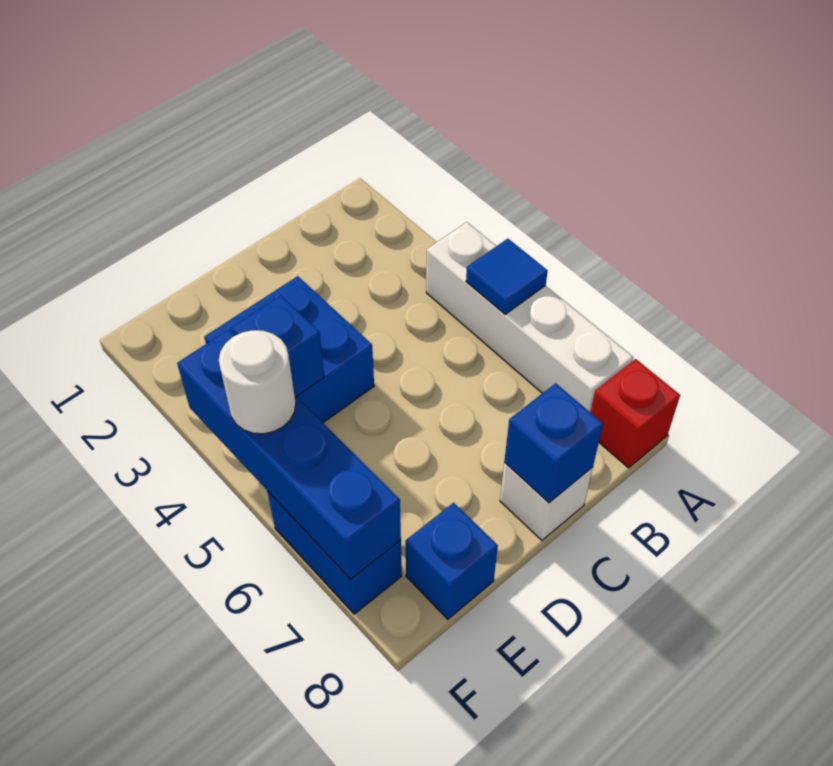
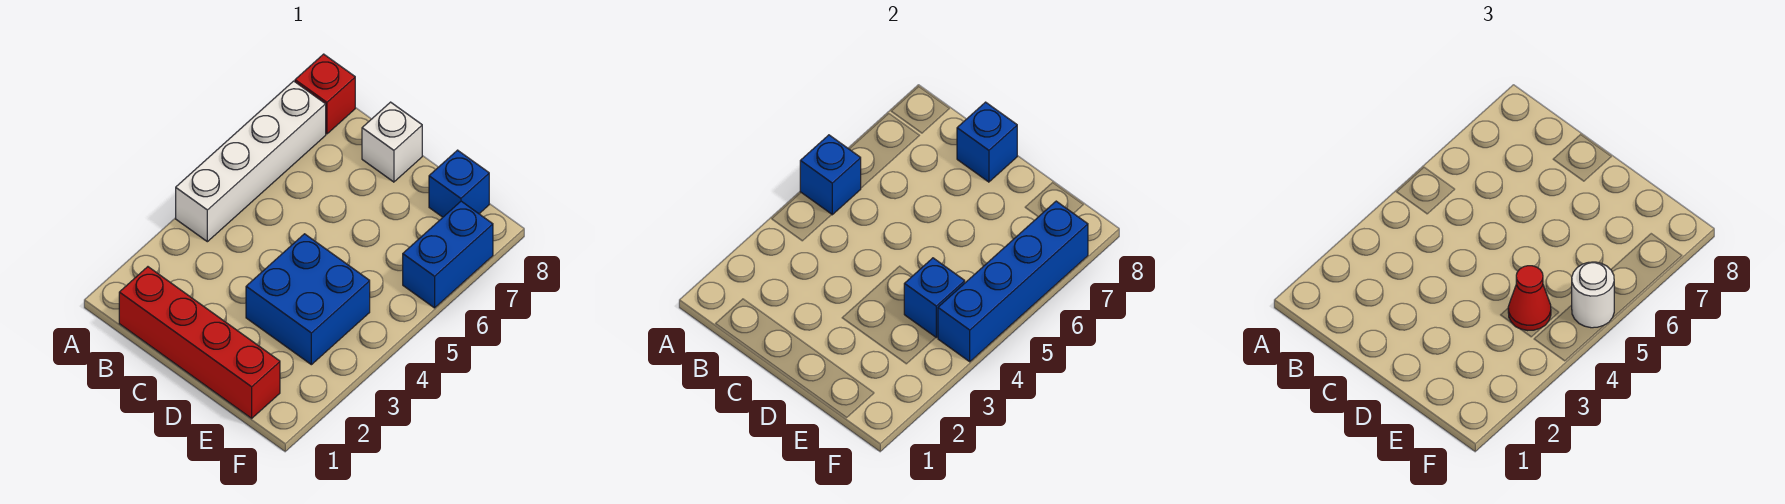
blue 1x1 tile [466,239,548,314] -> blue 1x1 brick [800,135,861,215]
none -> red 1x4 brick [119,267,280,418]
none -> red 1x1 cone [1508,266,1551,331]

